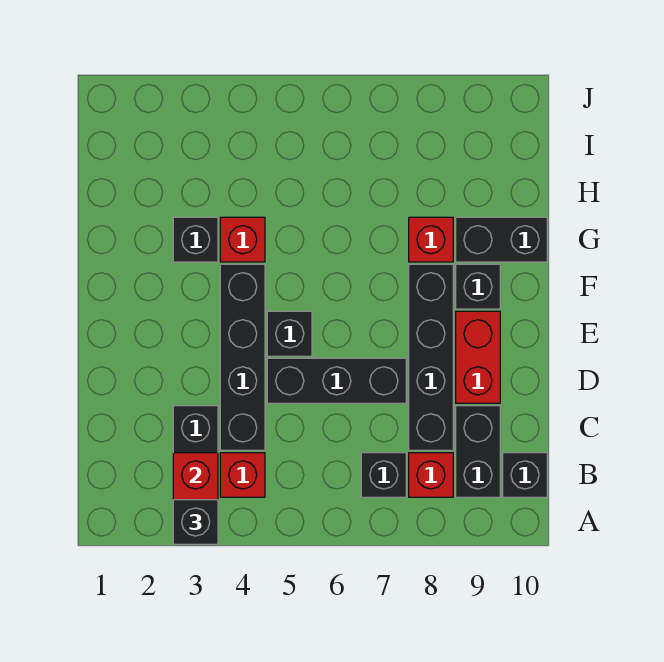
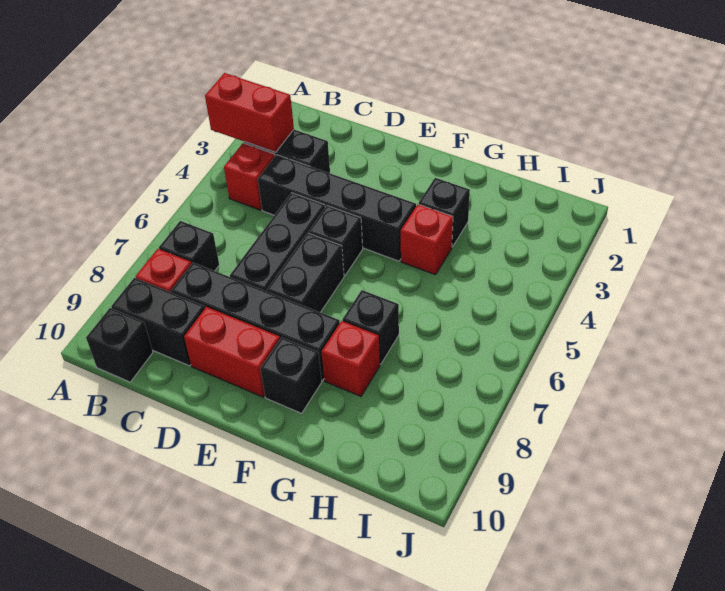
black 1x1 brick [173,500,218,544] -> black 1x1 brick moved to [342,290,399,364]
black 1x2 brick [456,217,547,262] -> black 1x2 brick moved to [267,233,344,312]

